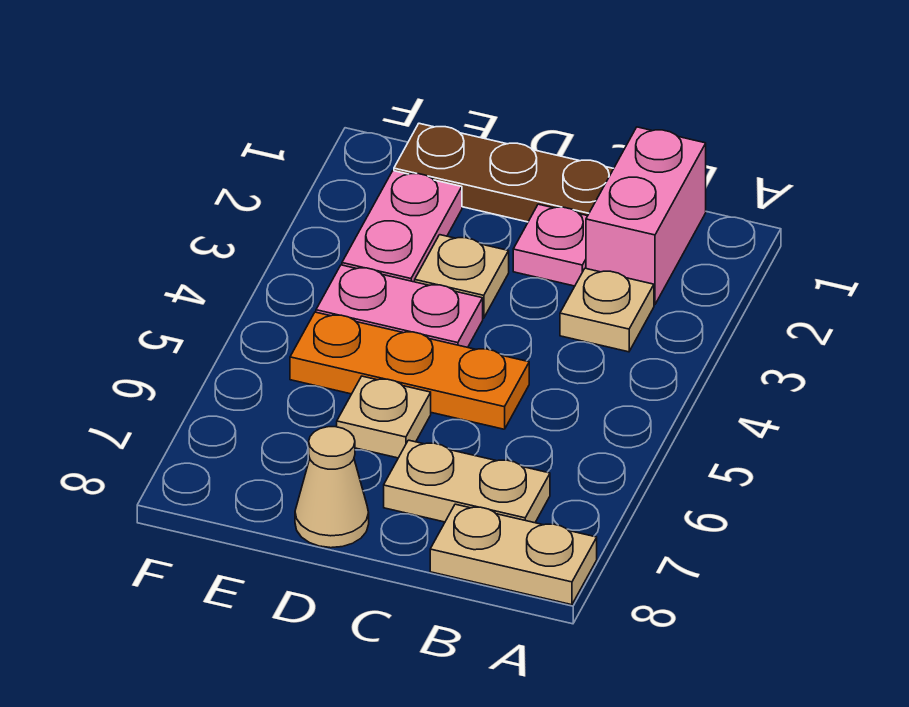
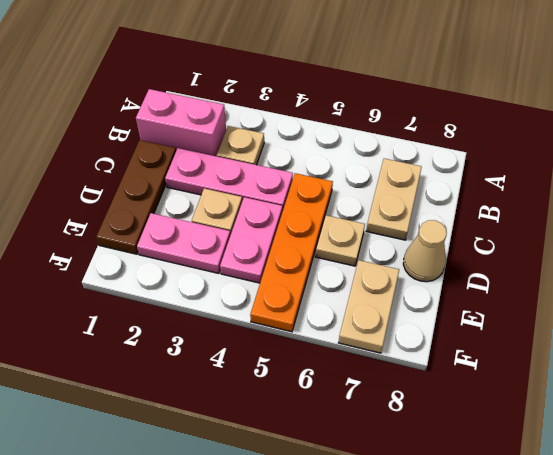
tan 1x2 plate [430,504,597,605] -> tan 1x2 plate moved to [338,260,399,353]
pink 1x1 plate [513,204,587,286] -> pink 1x3 plate [165,148,293,212]
orange 1x3 plate [290,312,529,429] -> orange 1x4 plate [250,173,333,332]

